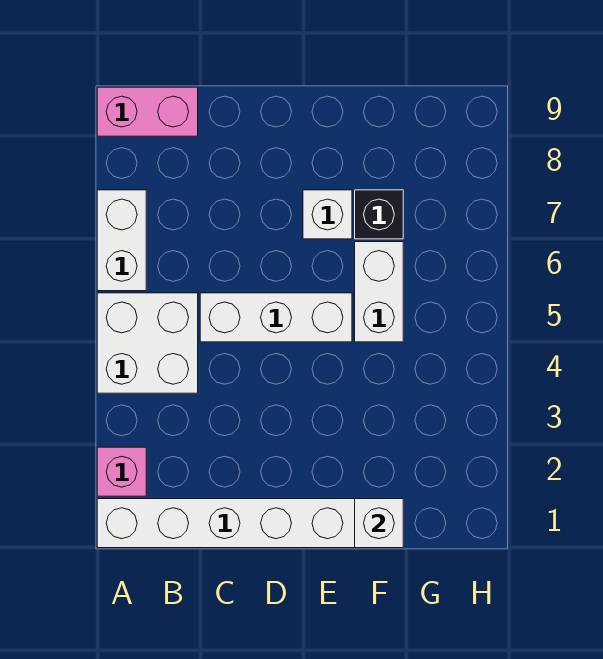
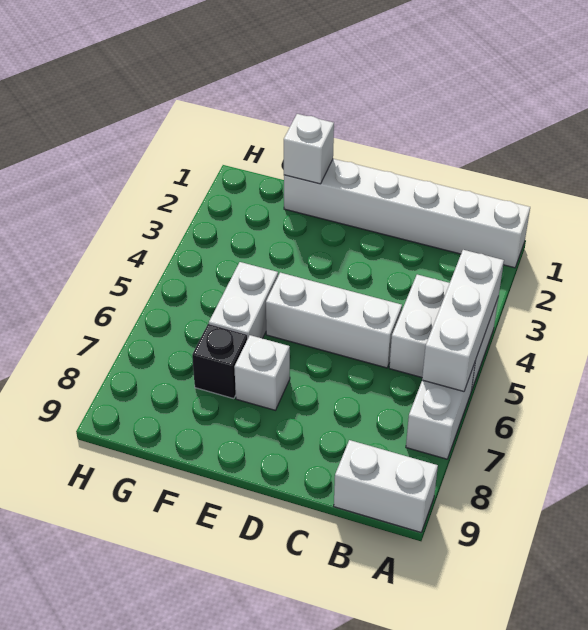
pink 1x1 brick [97,447,146,496] -> none
none -> white 1x3 brick [422,250,504,391]
pink 1x2 brick [97,87,198,136] -> white 1x2 brick [334,440,438,532]

